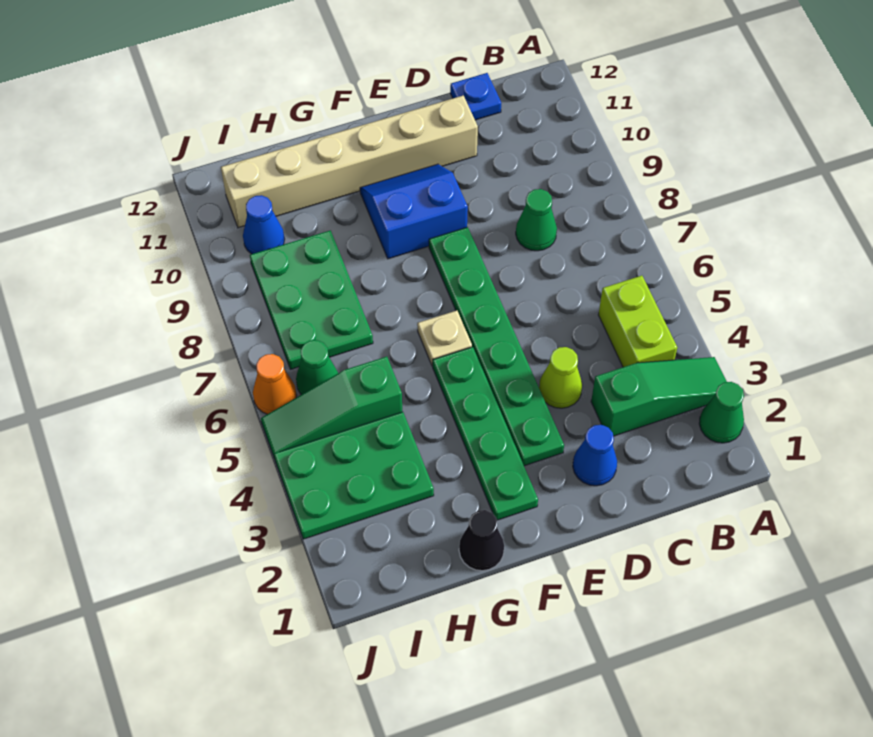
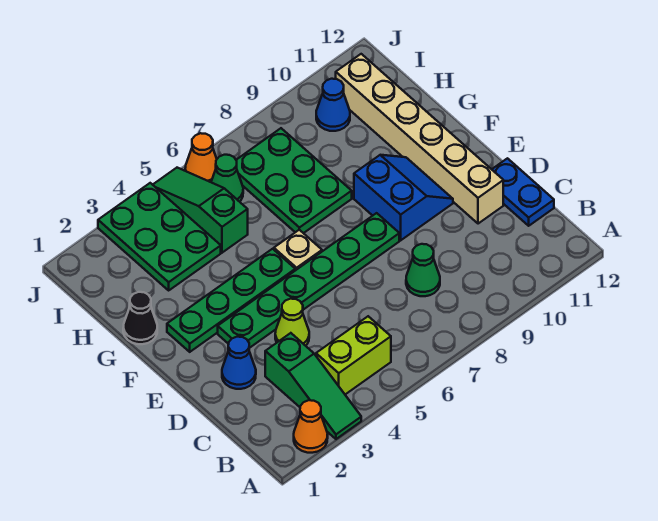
green 1x1 cone [699,382,744,443] -> orange 1x1 cone [294,400,328,453]
blue 1x1 plate [450,73,501,120] -> blue 1x2 plate [492,158,554,226]
green 2x3 plate [250,230,373,369] -> green 2x3 plate turned to [236,128,352,233]

